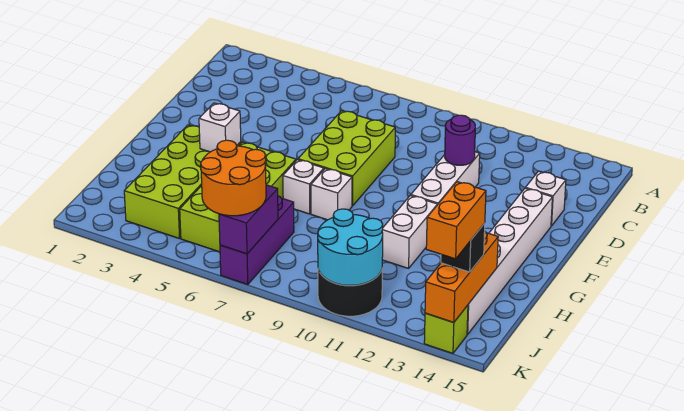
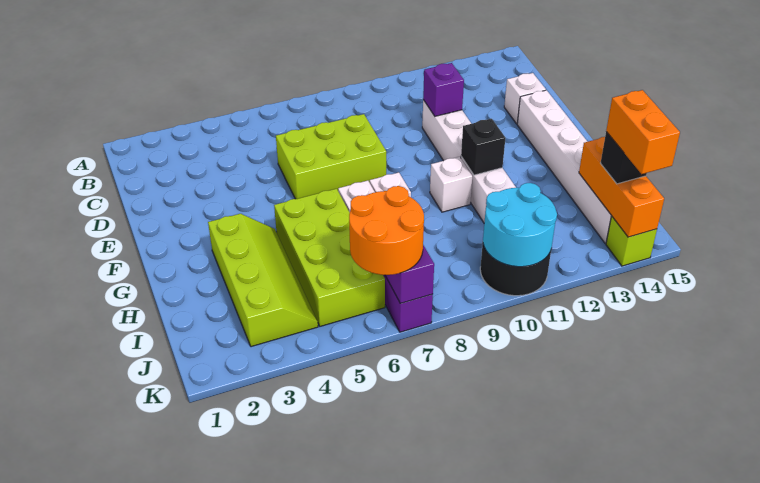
lime 2x3 brick [298,111,395,206] -> lime 2x3 brick turned to [276,114,386,199]
purple 1x1 round brick [445,115,475,165] -> purple 1x1 brick [423,63,464,116]
lime 2x4 brick [124,125,241,239] -> lime 2x4 slope [208,214,318,347]
white 1x1 brick [199,103,241,152] -> white 1x1 brick moved to [430,157,472,212]
none -> black 1x1 brick [461,119,506,175]

